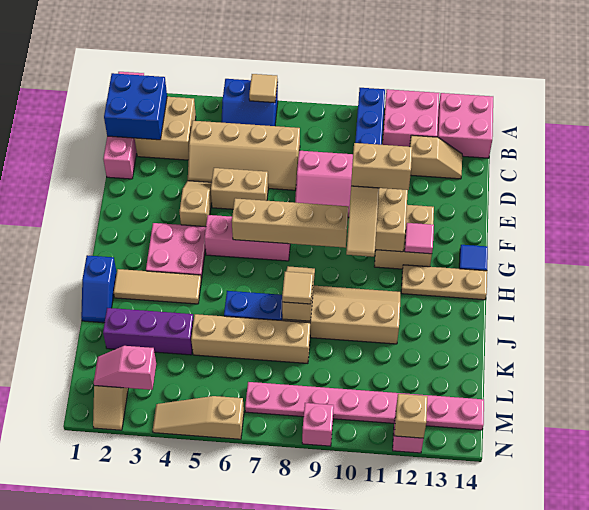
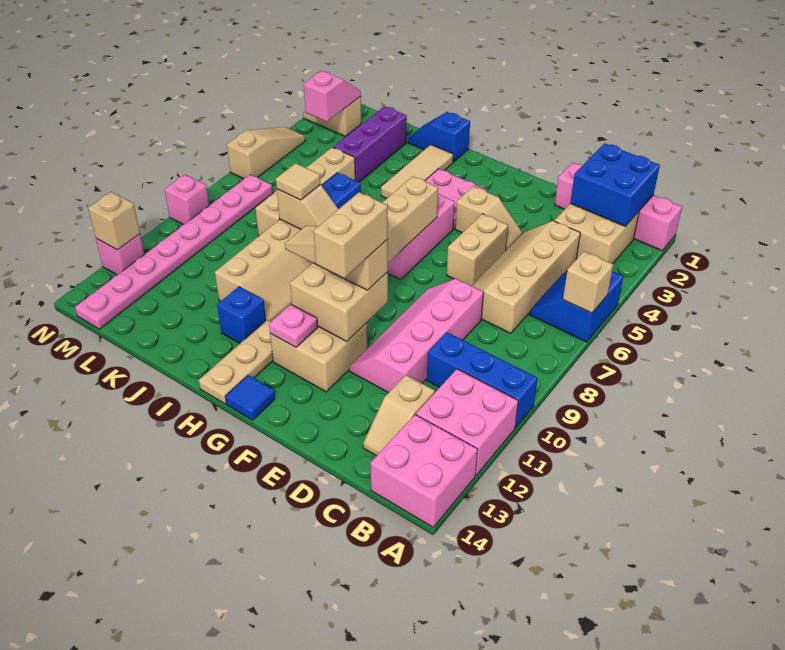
tan 1x1 tile [249,74,278,103] -> tan 1x1 brick [563,252,613,313]
pink 1x1 tile [405,223,434,254] -> pink 1x1 plate [269,304,318,347]
none -> blue 1x1 brick [217,287,266,343]

